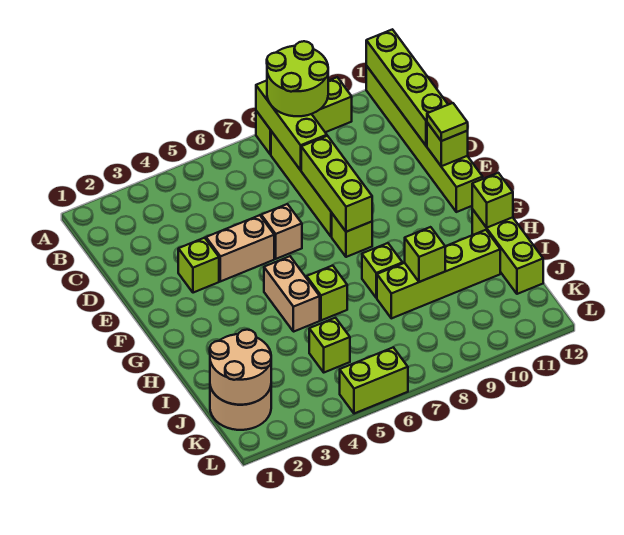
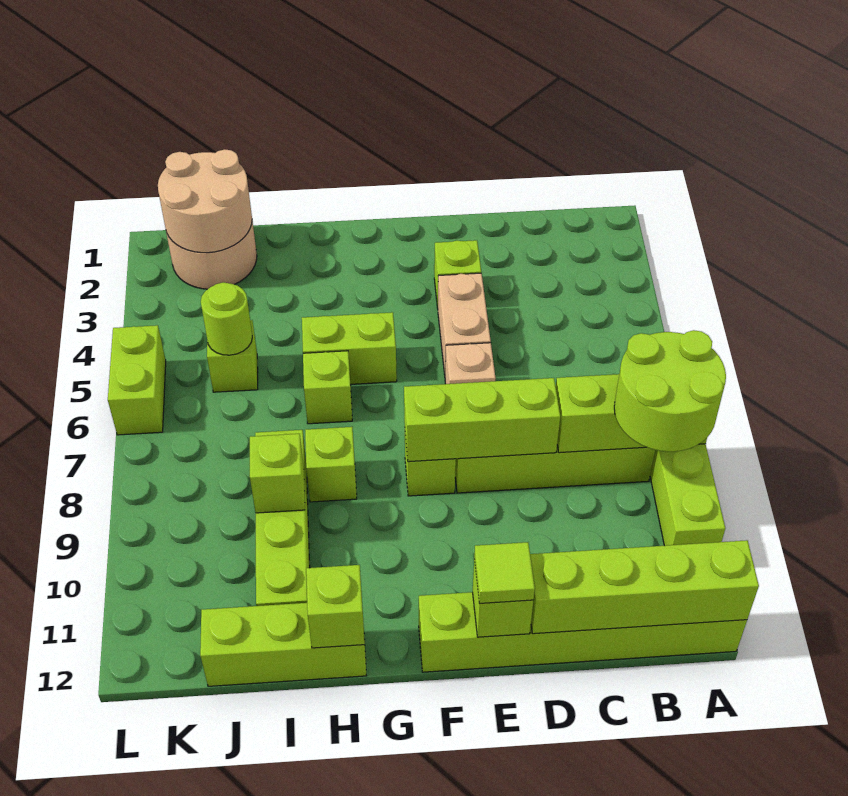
tan 1x2 brick [264,256,320,332] -> lime 1x2 brick [302,312,397,384]
none -> lime 1x1 round brick [201,282,252,355]

